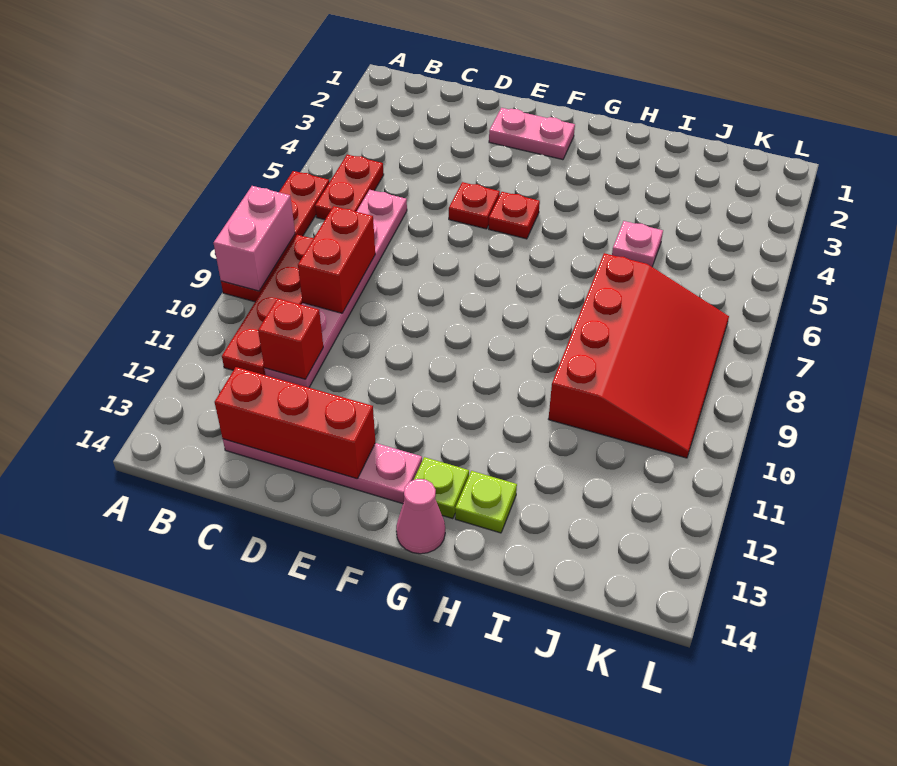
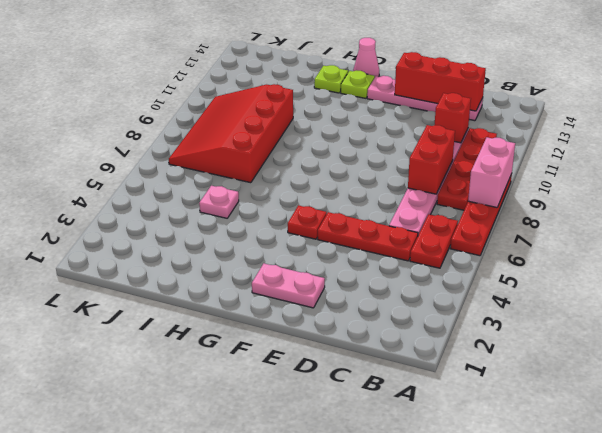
red 1x1 plate [449,182,500,229] -> red 1x3 plate [318,212,418,261]

